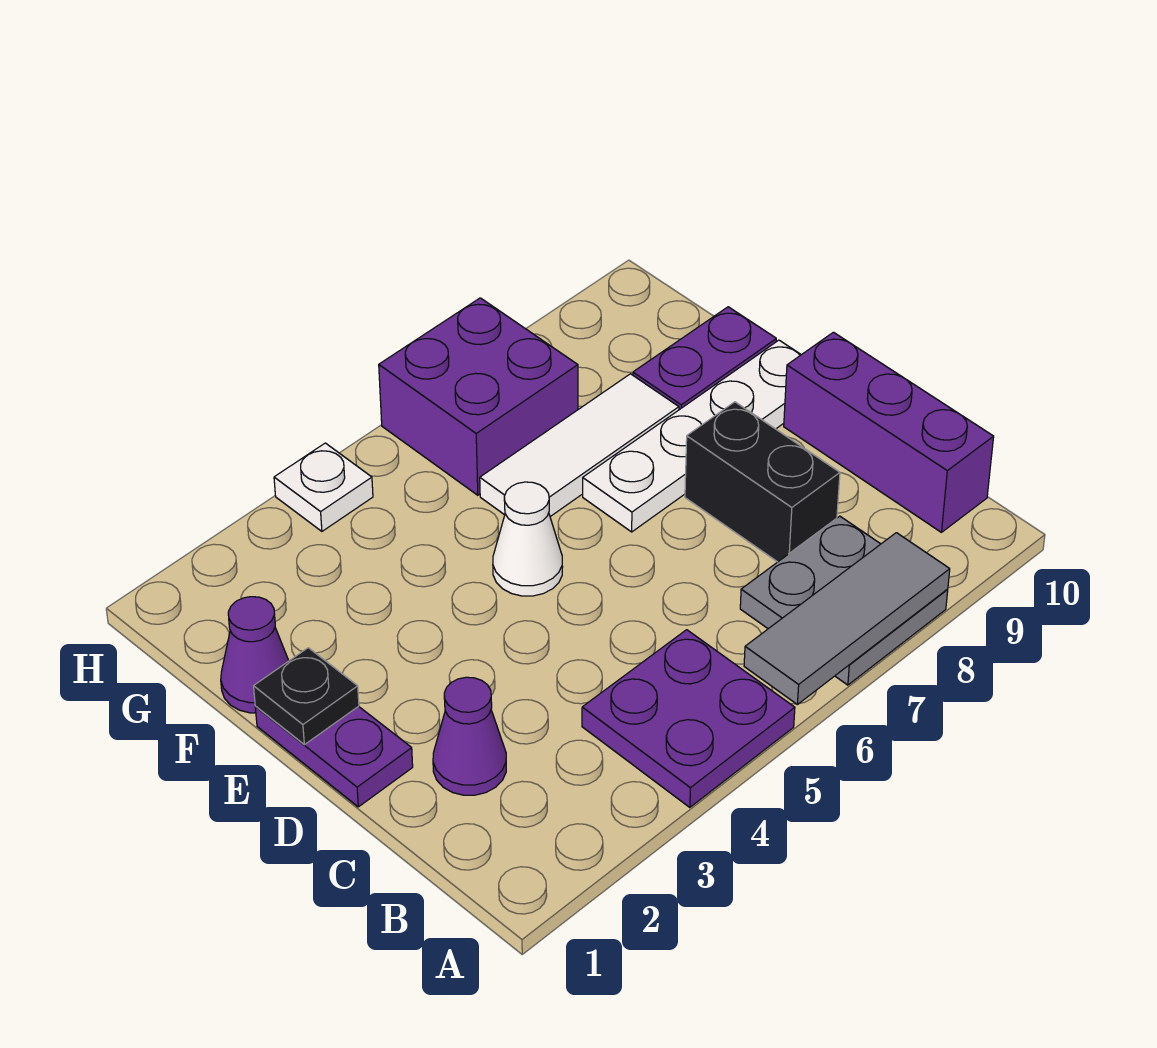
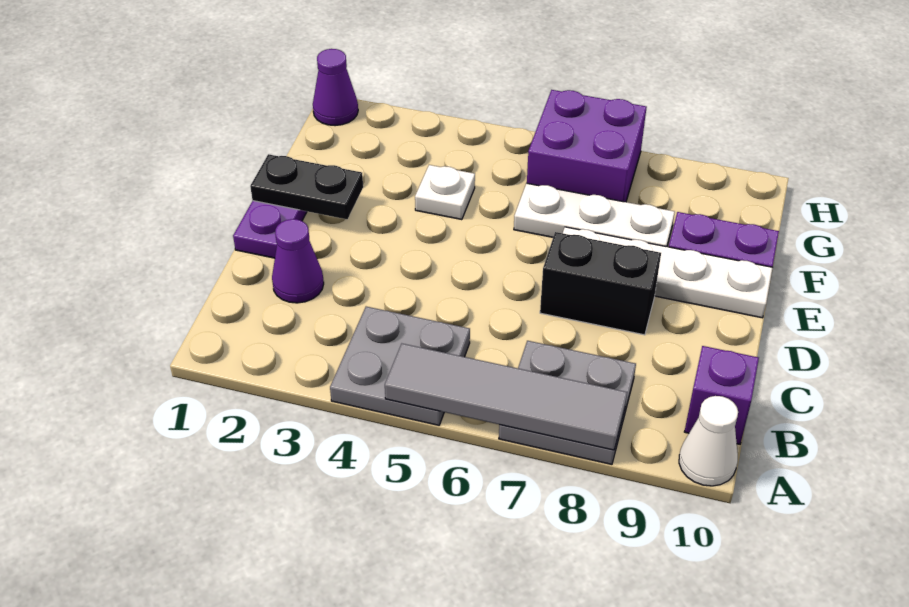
purple 2x2 plate [582,630,795,807] -> grey 2x2 plate [330,307,470,425]
grey 1x3 tile [744,533,950,704] -> grey 1x4 tile [385,344,627,450]
purple 1x3 brick [784,332,994,532] -> purple 1x1 brick [684,346,759,444]
black 1x2 brick [685,402,840,562] -> black 1x2 brick turned to [540,232,661,335]
black 1x1 plate [254,648,359,745] -> black 1x2 plate [250,154,363,219]
white 1x1 cone [493,482,563,596] -> white 1x1 cone moved to [679,396,738,486]
purple 1x1 cone [221,597,289,713] -> purple 1x1 cone moved to [313,49,358,126]
white 1x3 tile [480,374,679,517] -> white 1x3 plate [514,183,675,247]
white 1x1 plate [274,443,373,531] -> white 1x1 plate moved to [415,165,475,220]

